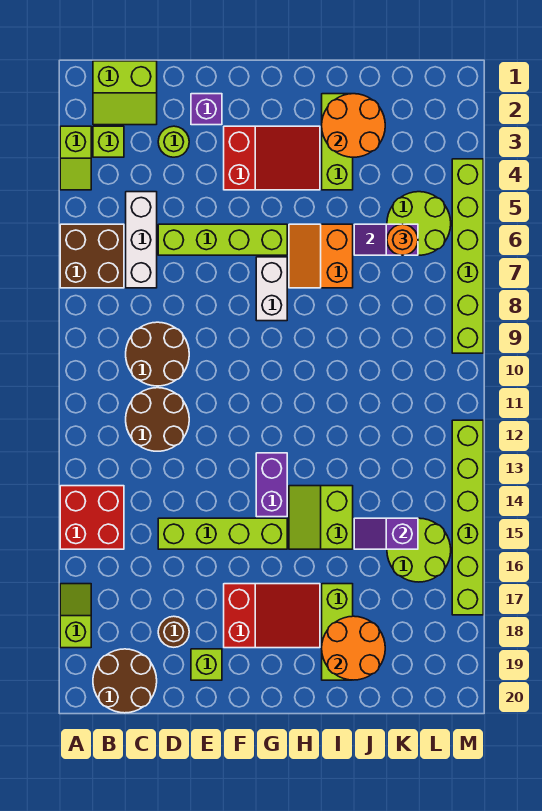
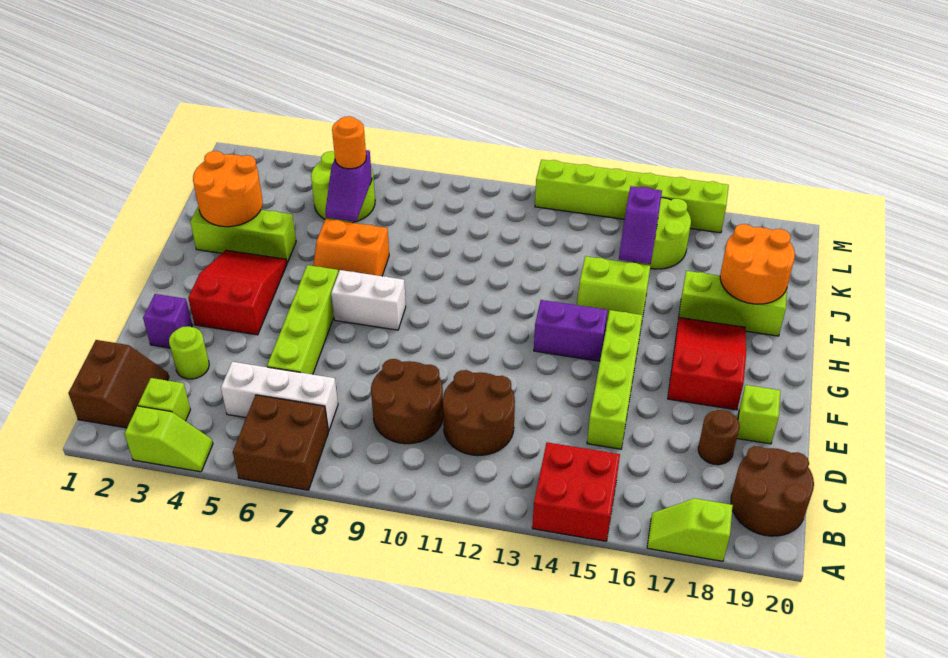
lime 2x2 slope [93,61,157,125] -> brown 2x2 slope [68,340,169,428]
lime 1x6 brick [452,159,483,353] -> none

